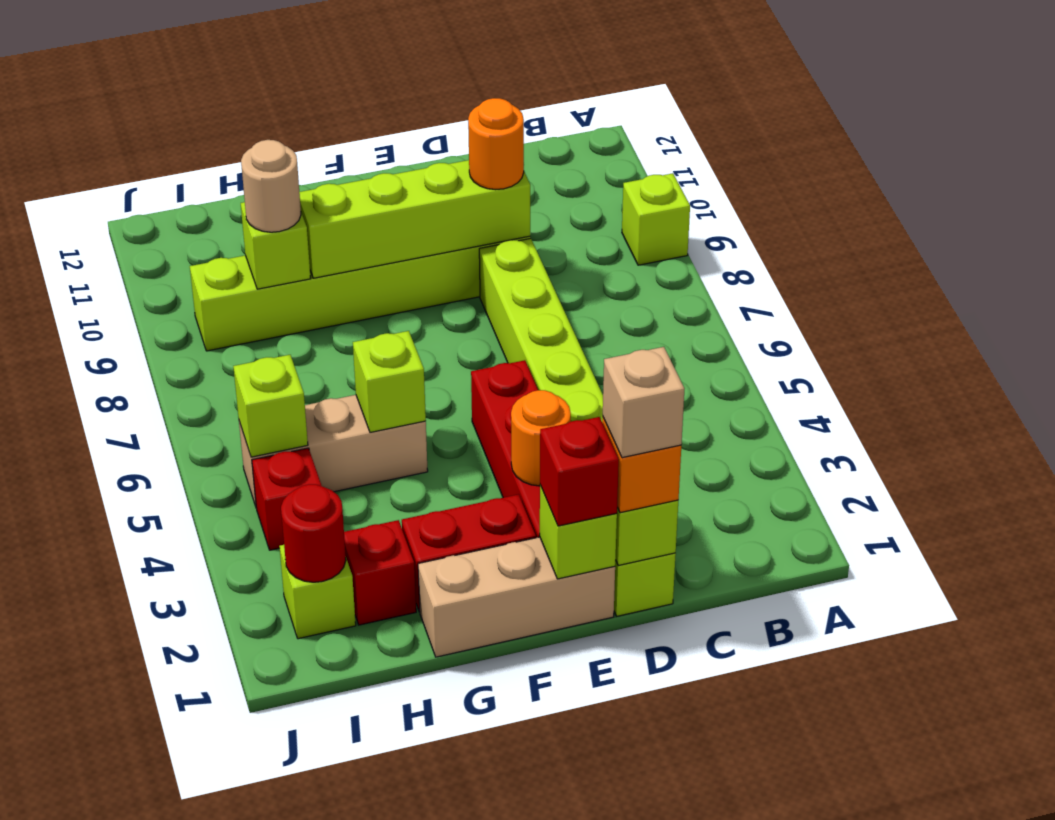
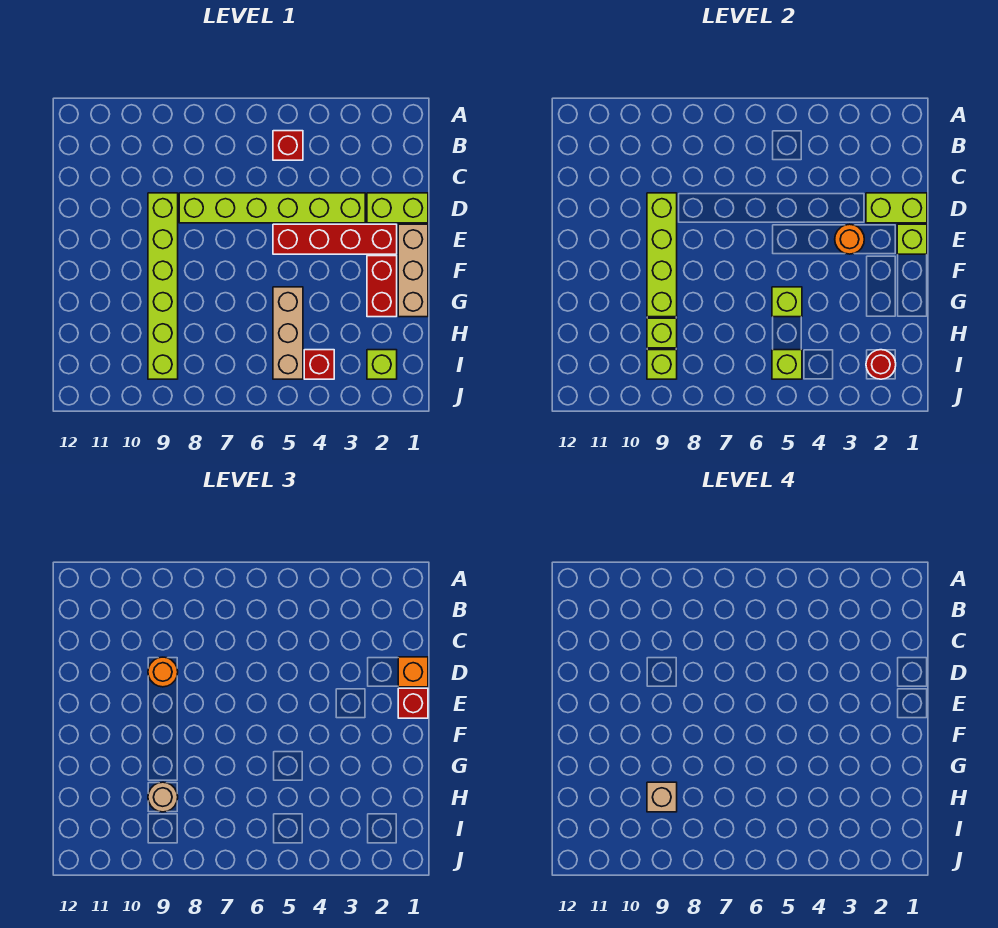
lime 1x1 brick [622,173,690,265] -> lime 1x1 brick moved to [647,350,677,379]
tan 1x1 brick [603,347,685,458] -> tan 1x1 brick moved to [647,782,677,812]
red 1x1 brick [344,520,416,625] -> red 1x1 brick moved to [273,131,303,160]

